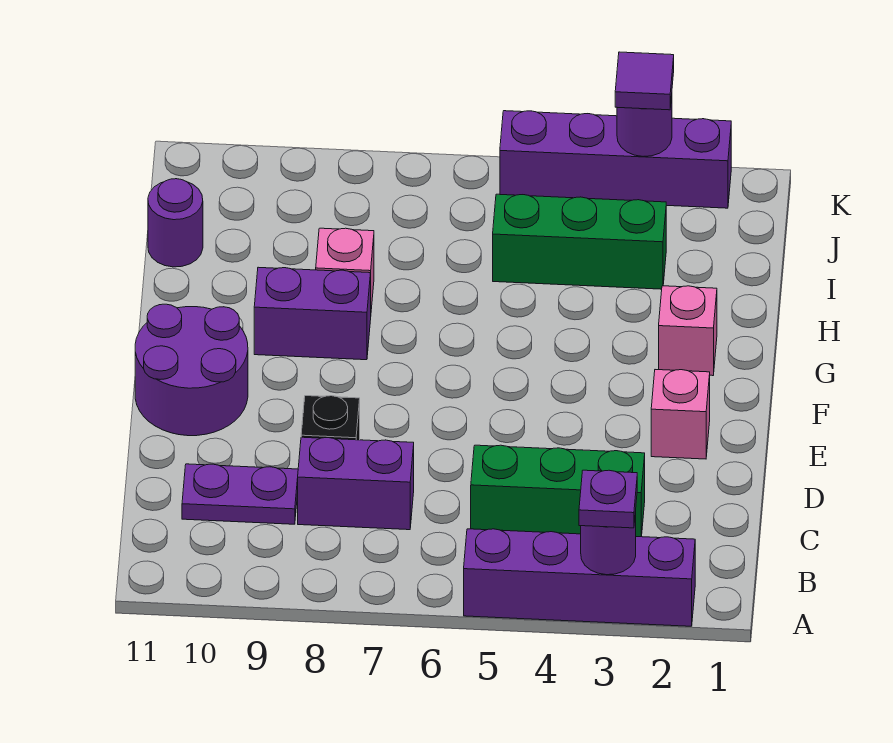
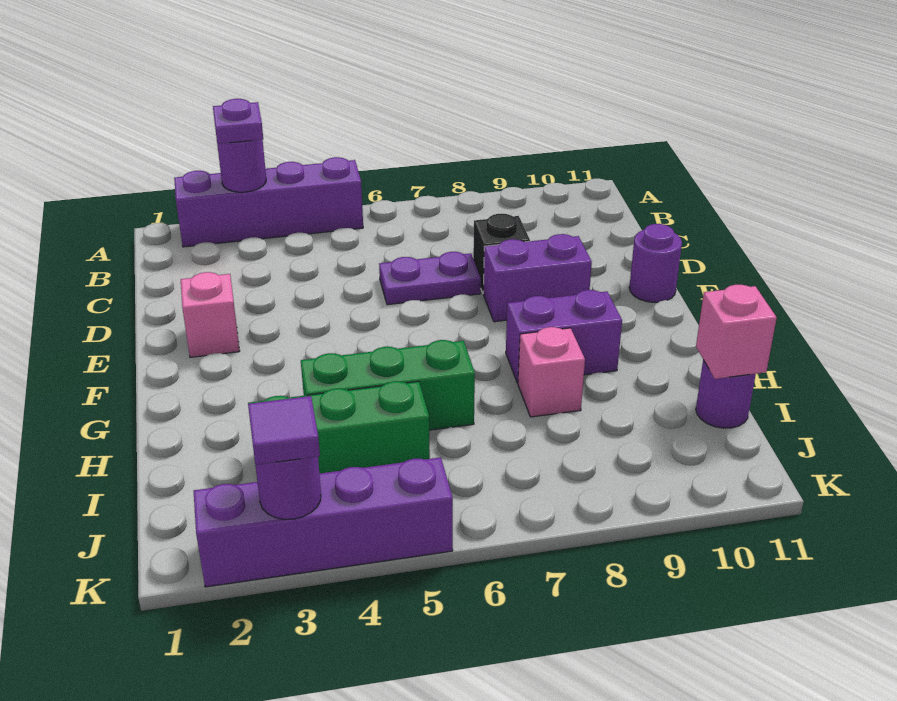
green 1x3 brick [471,445,645,537] -> green 1x3 brick moved to [301,340,475,430]
purple 1x2 brick [298,437,414,530] -> purple 1x2 brick moved to [483,234,592,322]
purple 1x2 plate [182,464,298,524] -> purple 1x2 plate moved to [379,252,481,305]
purple 2x2 round brick [135,304,248,436] -> purple 1x1 round brick [629,224,682,302]
pink 1x1 brick [659,286,717,376] -> pink 1x1 brick moved to [696,285,777,379]

